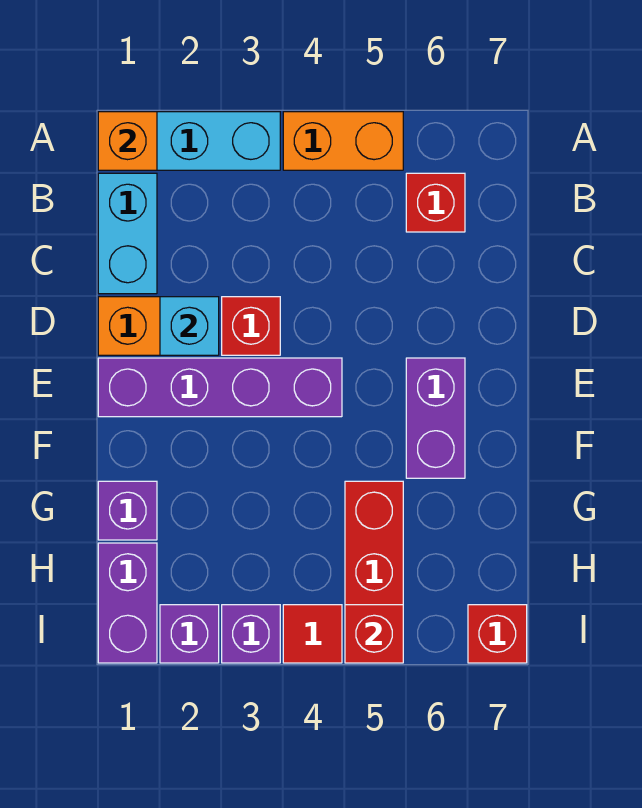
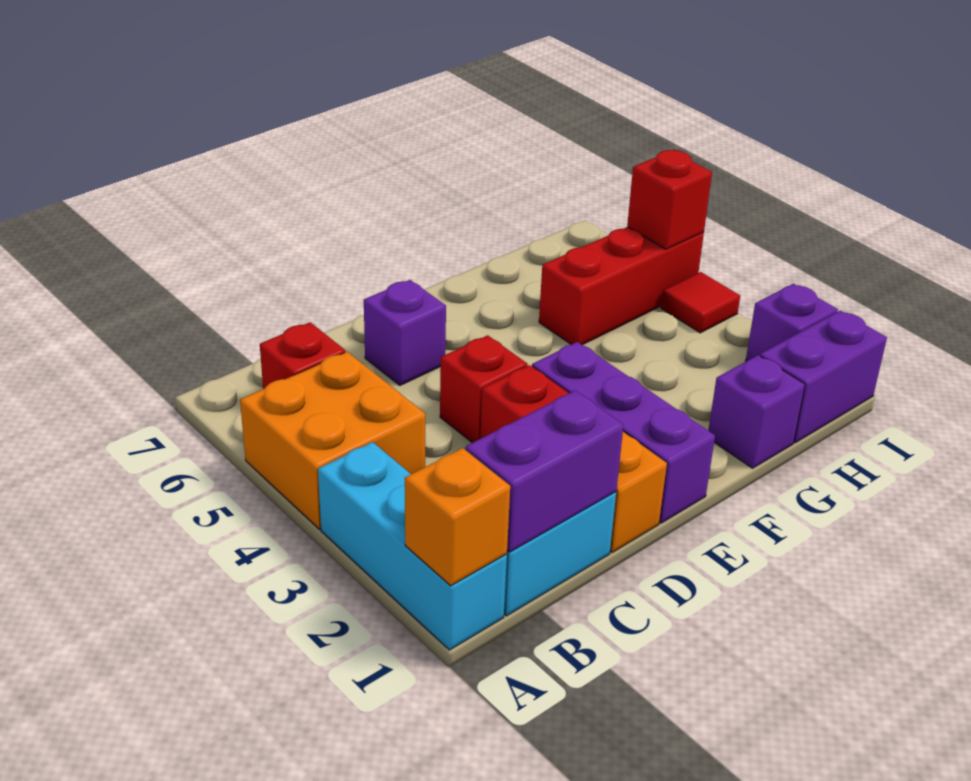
orange 1x2 brick [283,112,403,170] -> orange 2x2 brick [240,352,425,529]
cyan 1x1 brick [160,297,219,355] -> none
purple 1x4 brick [98,358,342,417] -> purple 1x3 brick [532,342,715,523]
purple 1x2 brick [406,358,465,478] -> purple 1x2 brick moved to [465,390,624,552]
purple 1x1 brick [222,605,280,663] -> purple 1x1 brick moved to [364,280,446,385]
red 1x1 brick [468,605,527,663] -> red 1x1 brick moved to [440,335,528,443]

